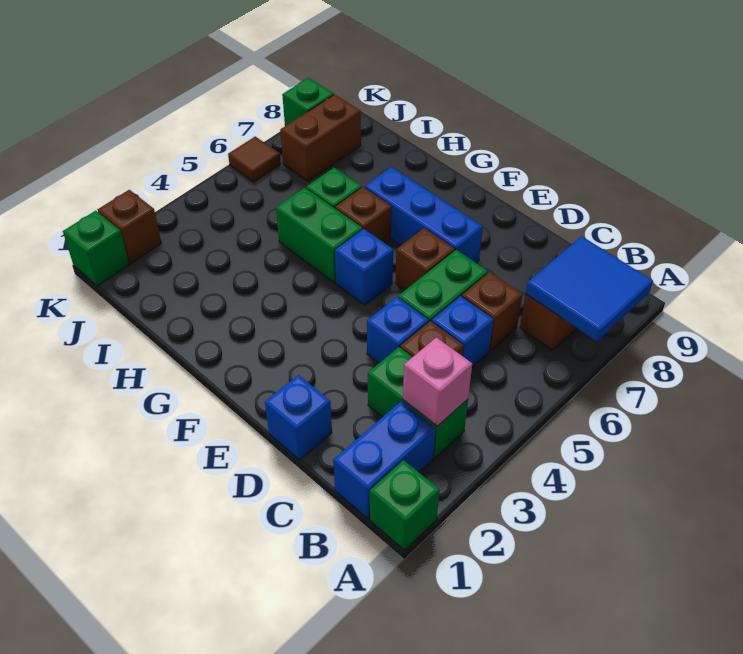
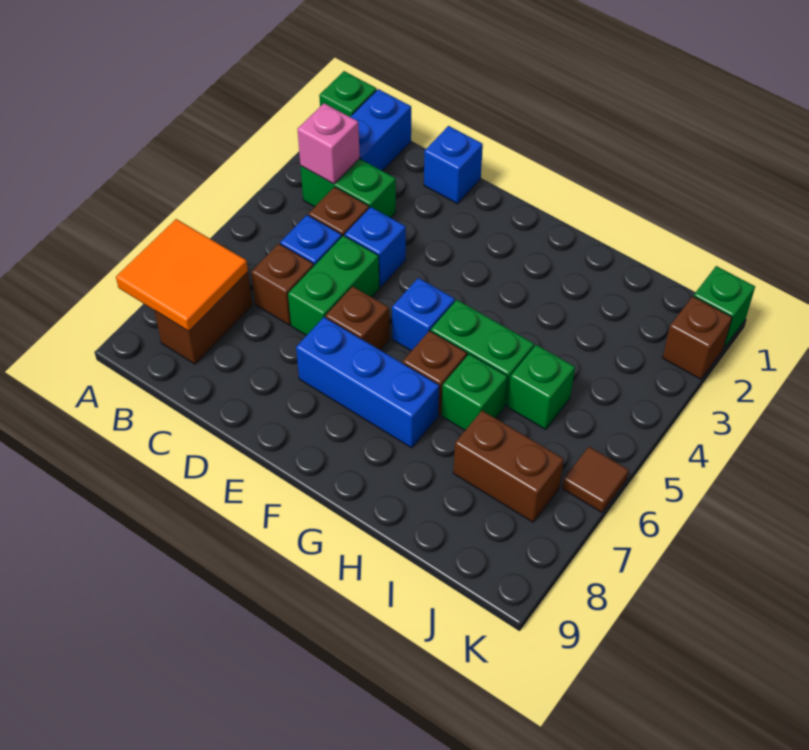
blue 2x2 tile [526,236,653,341] -> orange 2x2 tile [116,219,248,331]
brown 1x2 brick [280,94,361,181] -> brown 1x2 brick turned to [453,411,564,522]
green 1x1 brick [282,78,334,126] -> green 1x1 brick moved to [508,345,575,429]

